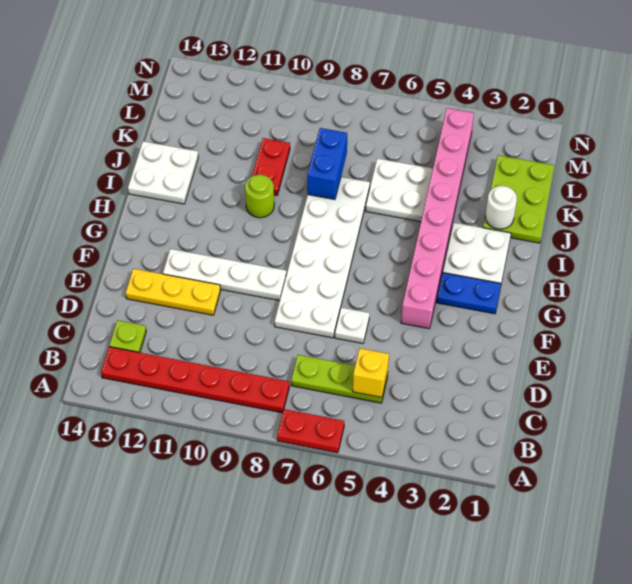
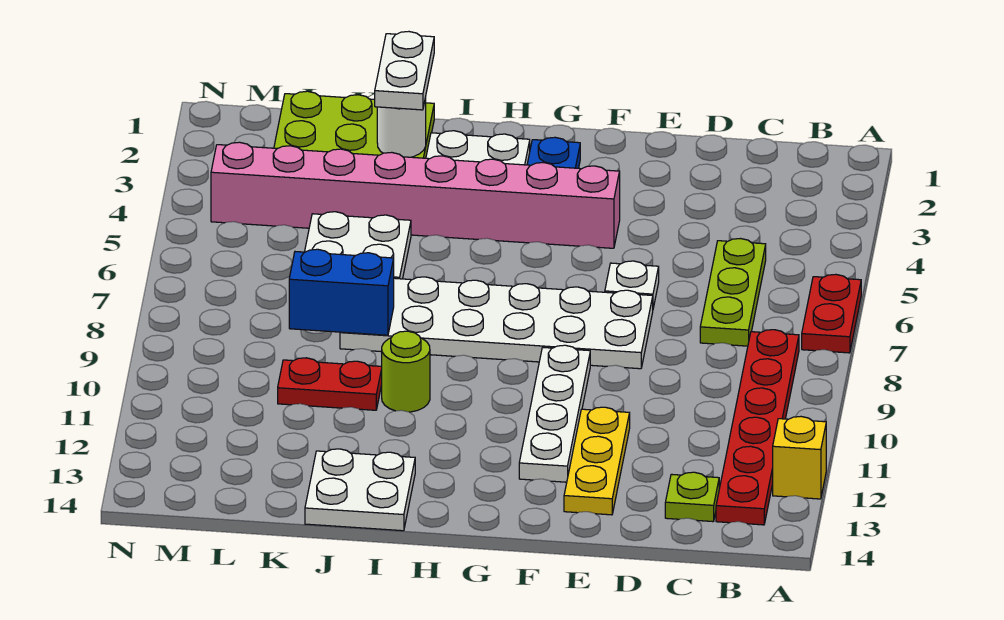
yellow 1x1 brick [353,348,389,398] -> yellow 1x1 brick moved to [773,417,826,499]
none -> white 1x2 plate [375,32,434,110]

